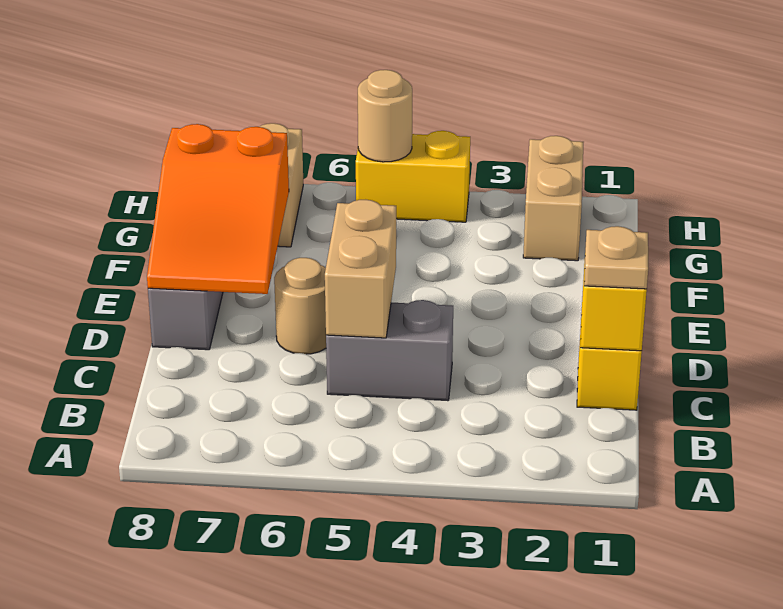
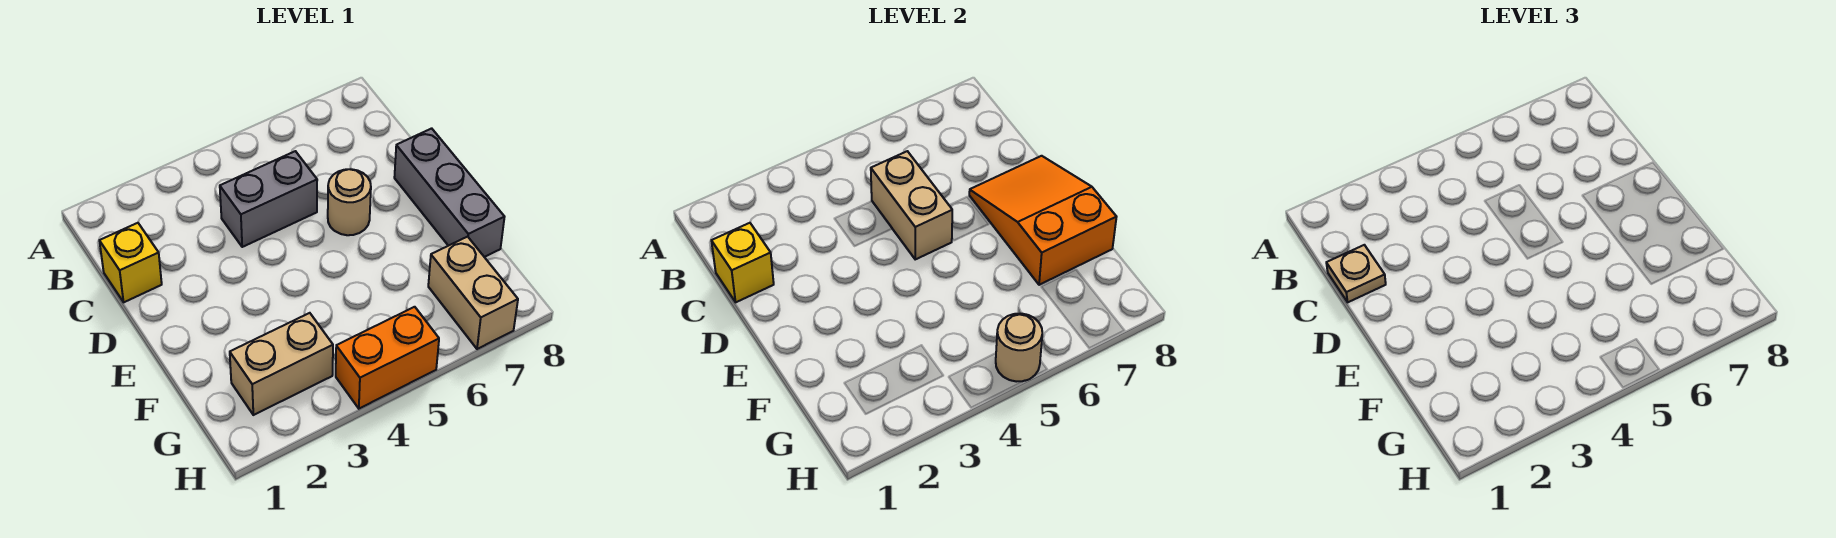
tan 1x2 brick [523,136,584,261] -> tan 1x2 brick turned to [230,313,333,415]
yellow 1x2 brick [356,131,470,222] -> orange 1x2 brick [336,307,439,409]

